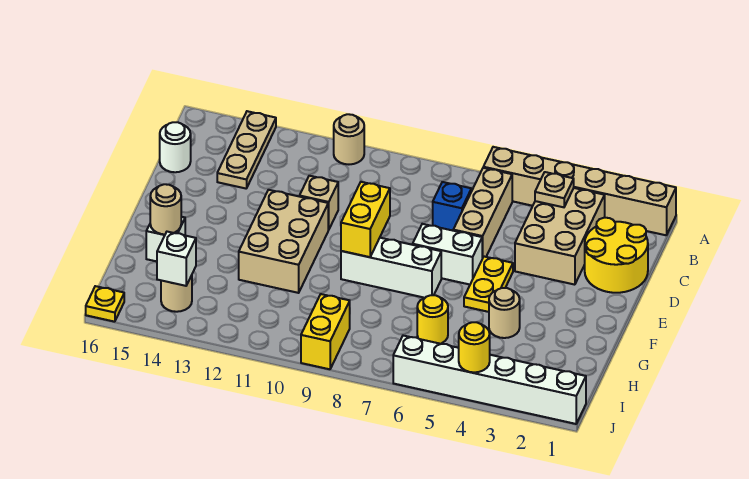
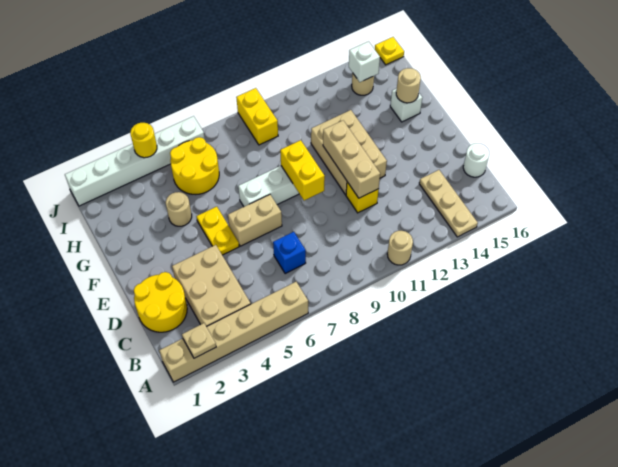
tan 1x1 plate [535,172,574,207] -> tan 1x1 plate moved to [182,323,216,358]
tan 1x3 brick [453,168,512,258] -> tan 1x3 brick moved to [323,121,380,198]
tan 1x1 brick [300,176,338,230] -> yellow 1x1 brick [346,182,379,213]
white 1x2 brick [413,224,482,284] -> tan 1x2 brick [228,195,282,246]
yellow 1x1 round brick [417,295,448,344] -> yellow 2x2 round brick [170,137,219,194]

